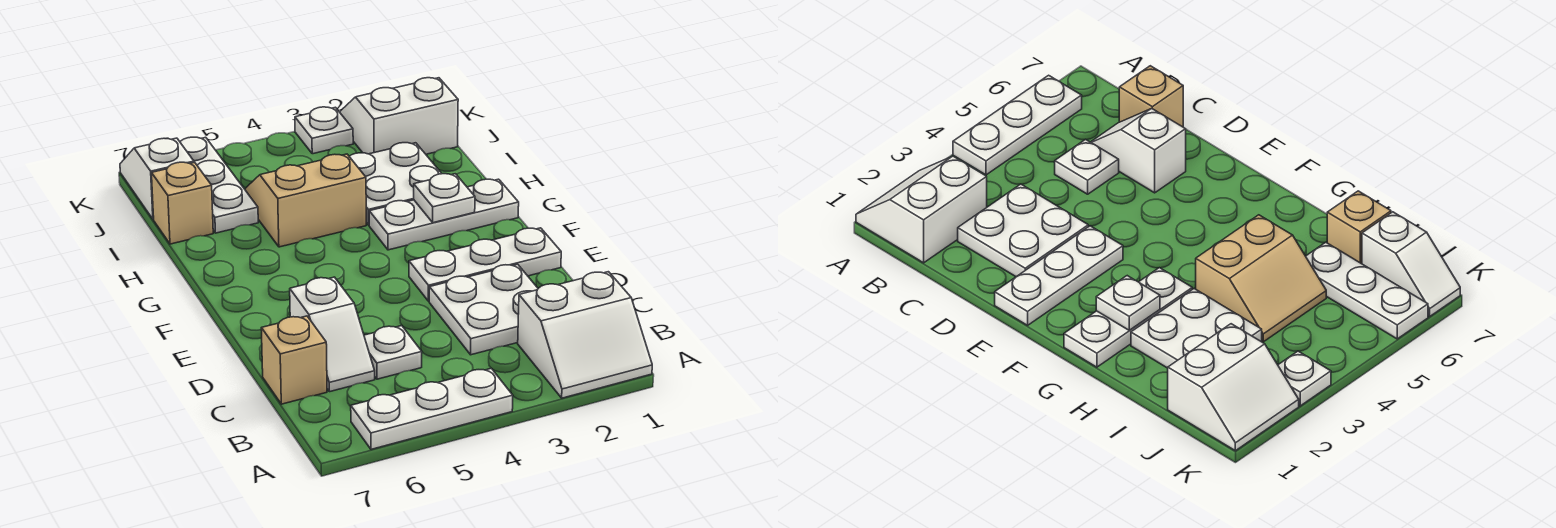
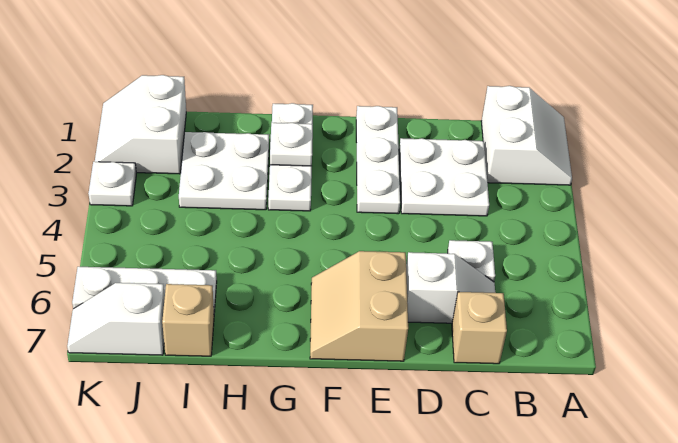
white 1x3 plate [351,368,513,449] -> none
tan 2x2 slope [245,154,366,247] -> tan 2x2 slope moved to [310,251,408,361]

